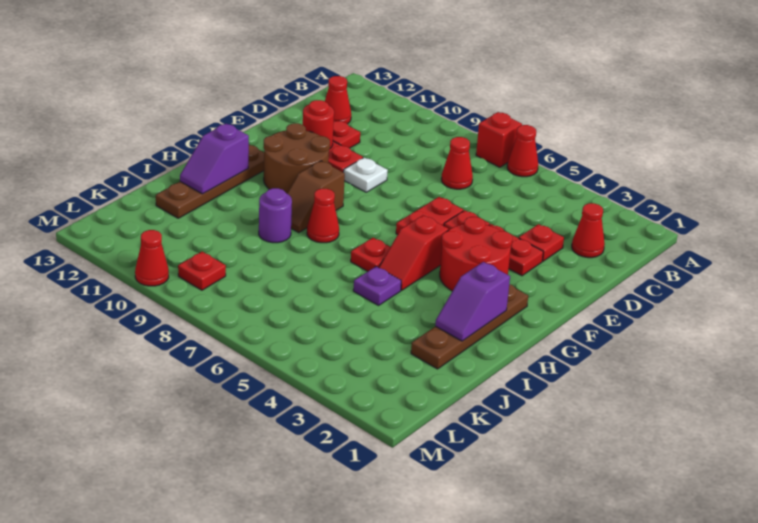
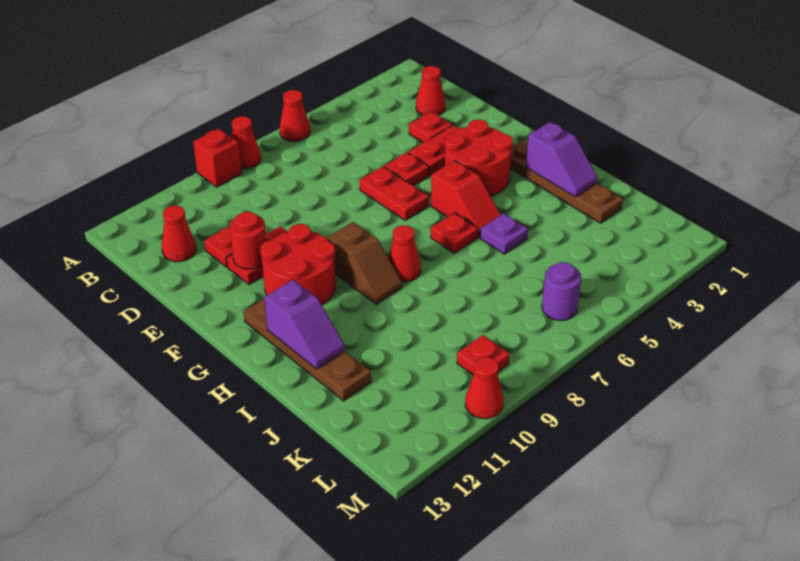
red 1x1 brick [476,112,522,167] -> red 1x1 brick moved to [193,128,242,187]
red 1x1 cone [441,137,473,189] -> red 1x1 cone moved to [232,116,261,169]
white 1x1 plate [343,158,388,192] -> none
brown 2x2 round brick [264,123,330,193] -> red 2x2 round brick [260,224,336,305]
purple 1x1 round brick [259,188,292,243] -> purple 1x1 round brick moved to [542,262,581,320]

